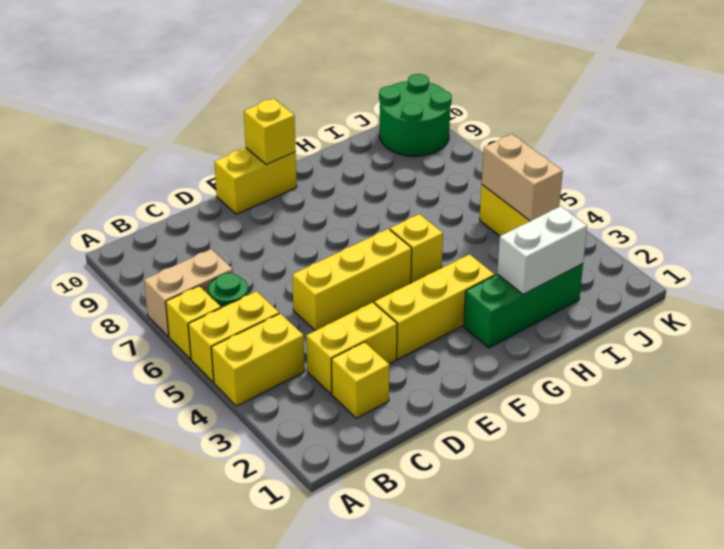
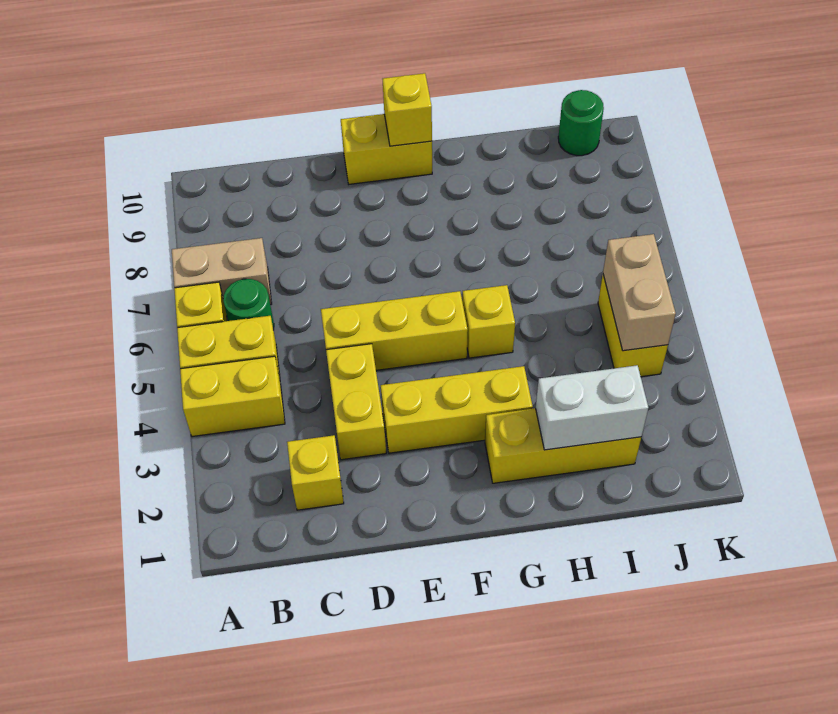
yellow 1x2 brick [306,302,397,394] -> yellow 1x2 brick turned to [326,344,386,460]
green 1x3 brick [464,264,583,348] -> yellow 1x3 brick [485,408,641,483]
green 2x2 round brick [379,74,452,156] -> green 1x1 round brick [558,90,604,156]

